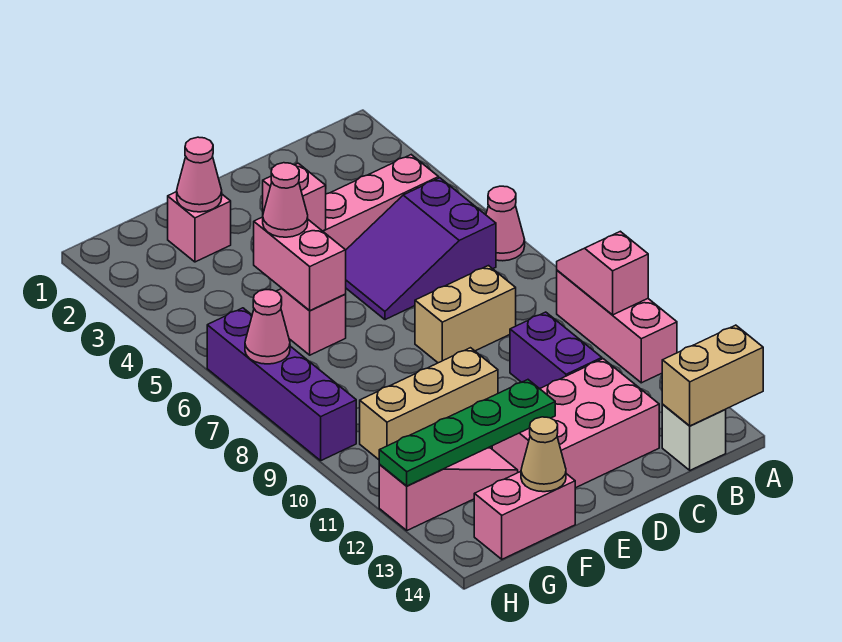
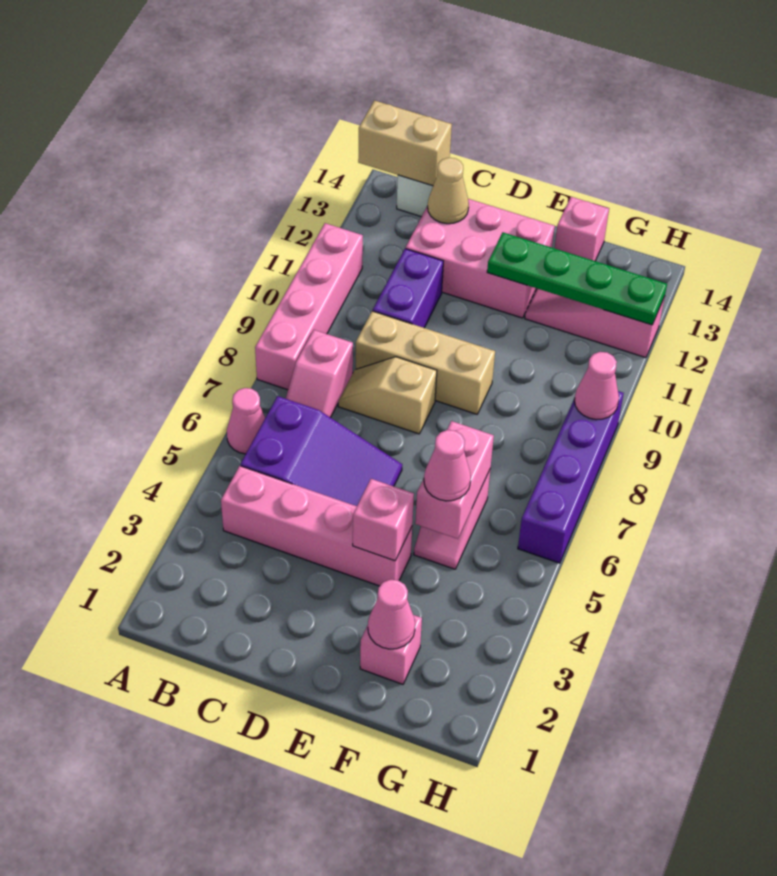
pink 1x3 brick [557,270,677,383] -> pink 1x4 brick [255,223,363,390]
pink 1x2 slope [557,231,648,315] -> pink 1x2 slope moved to [286,330,353,417]
tan 1x2 brick [415,266,516,363] -> tan 1x2 slope [338,357,437,434]
tan 1x3 brick [360,348,498,460] -> tan 1x3 brick moved to [356,311,495,414]
pink 1x2 brick [474,472,575,559] -> pink 1x1 brick [555,197,609,261]
tan 1x1 cone [521,417,566,492] -> tan 1x1 cone moved to [428,158,469,224]
pink 1x1 cone [245,290,290,364] -> pink 1x1 cone moved to [574,352,619,420]

